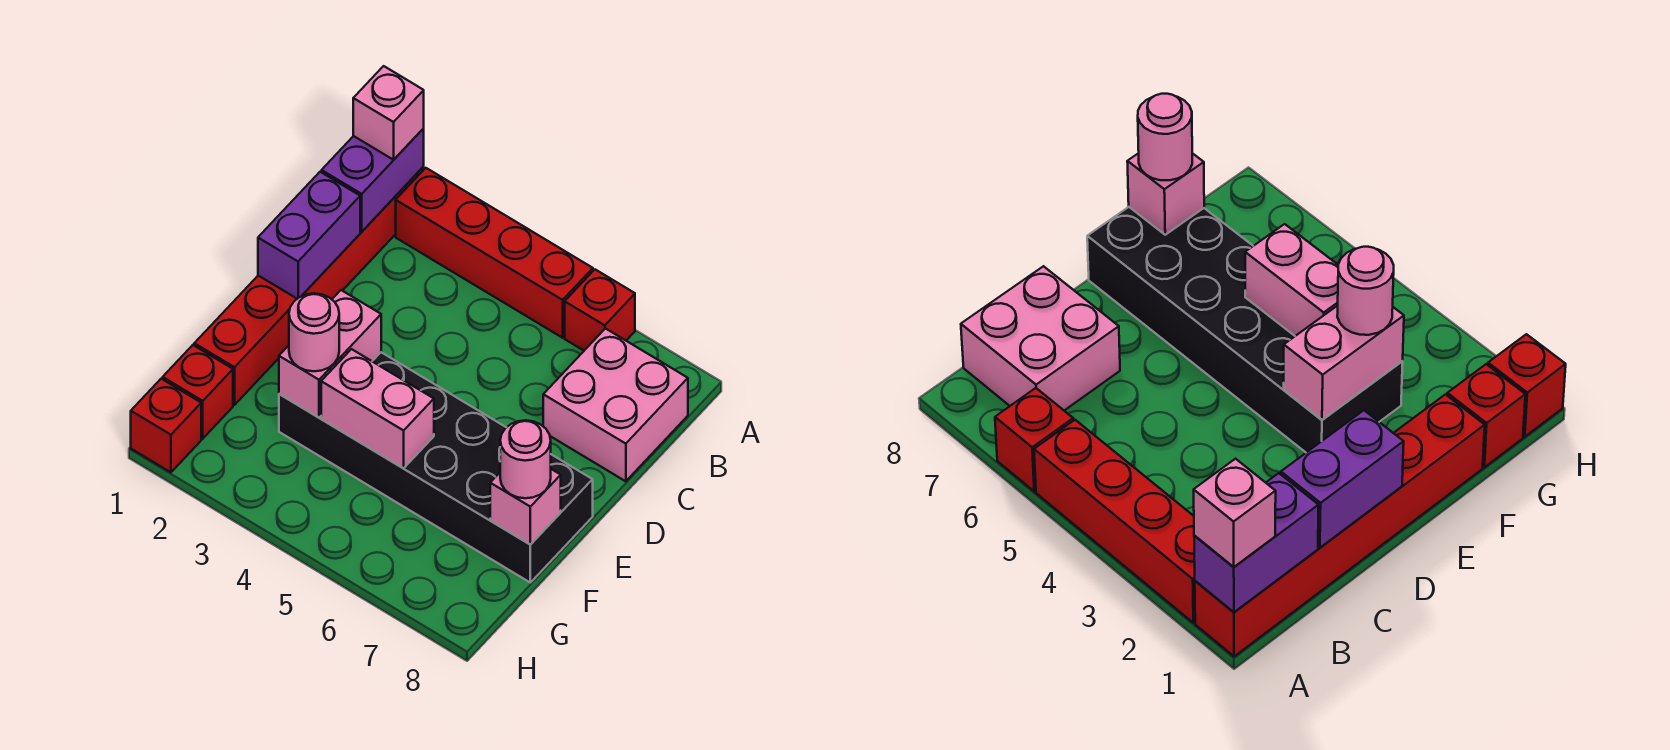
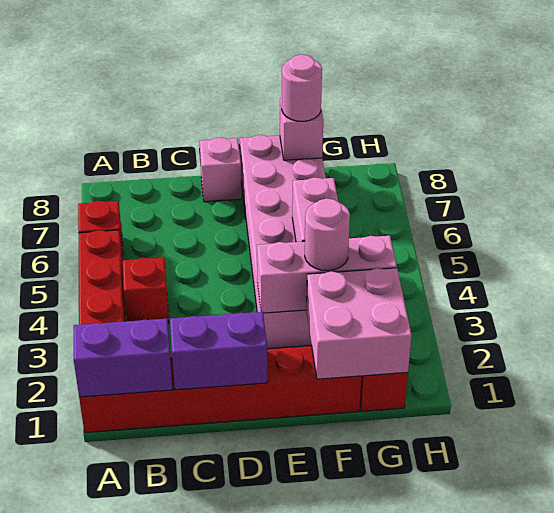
pink 1x1 brick [353,66,424,160] -> pink 1x1 brick moved to [200,138,242,202]
pink 2x2 brick [543,329,688,481] -> pink 2x2 brick moved to [307,268,412,379]
black 2x6 brick [279,352,593,582] -> pink 2x6 brick [240,135,326,349]
pink 1x2 brick [279,290,381,417] -> pink 1x3 brick [257,236,397,313]
red 1x1 brick [131,379,201,472] -> red 1x1 brick moved to [123,257,169,323]

